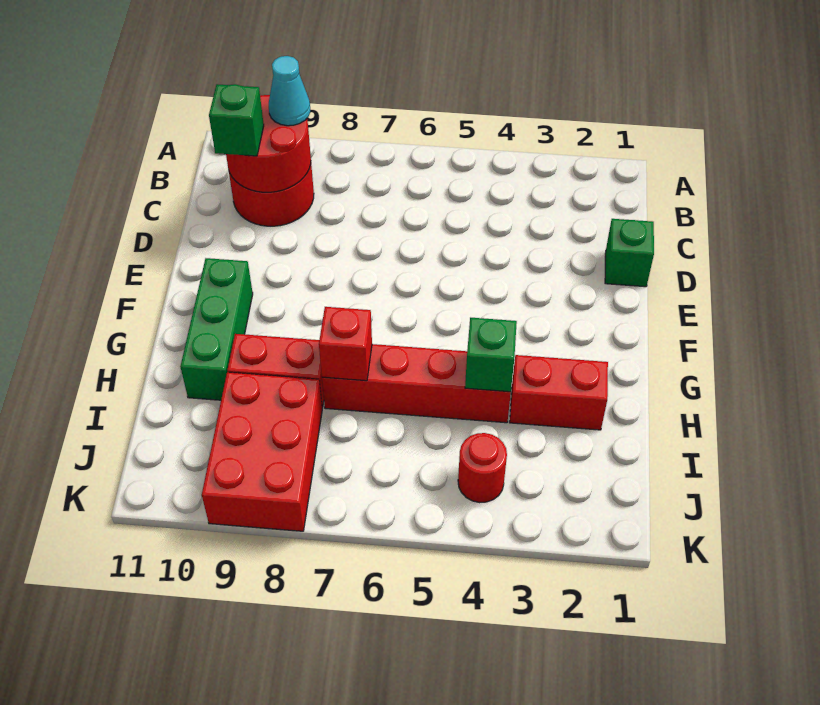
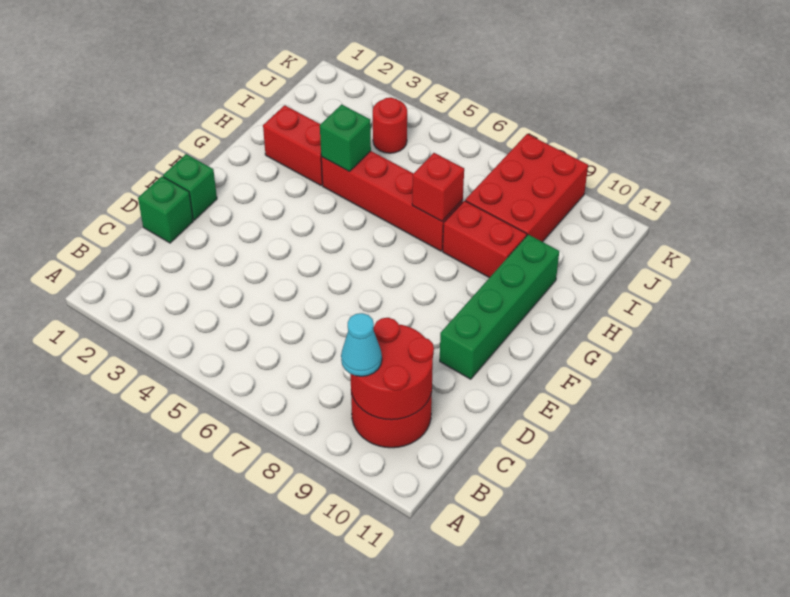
green 1x1 brick [209,84,264,156] -> green 1x1 brick moved to [163,154,217,220]
green 1x3 brick [180,258,253,400] -> green 1x4 brick [440,234,559,379]

